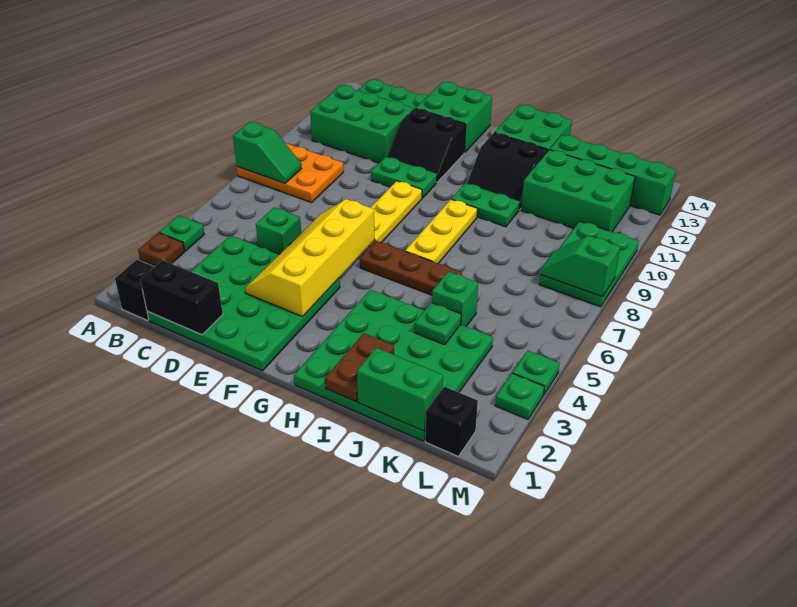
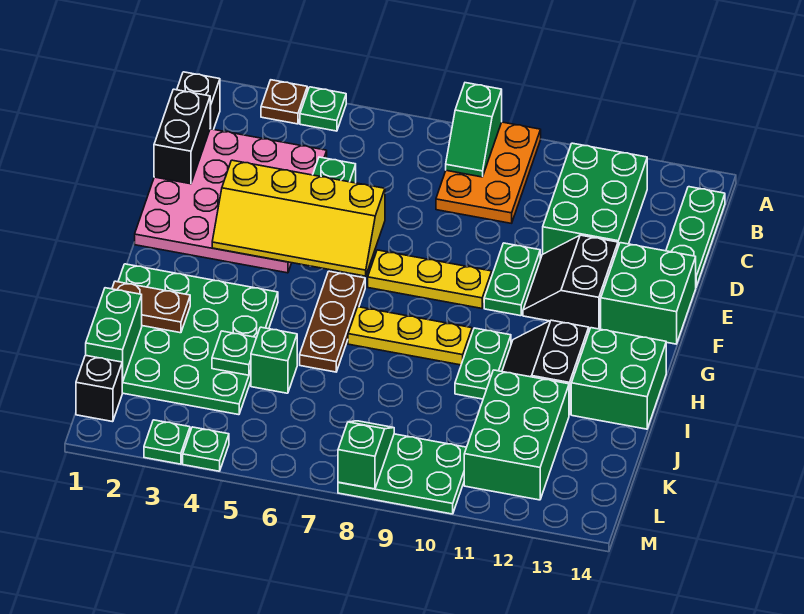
green 4x4 plate [147,235,340,371] -> pink 4x4 plate [135,129,327,273]
yellow 2x4 slope [245,199,375,317] -> yellow 2x4 slope turned to [212,160,385,276]
green 1x4 brick [550,135,676,215] -> none

